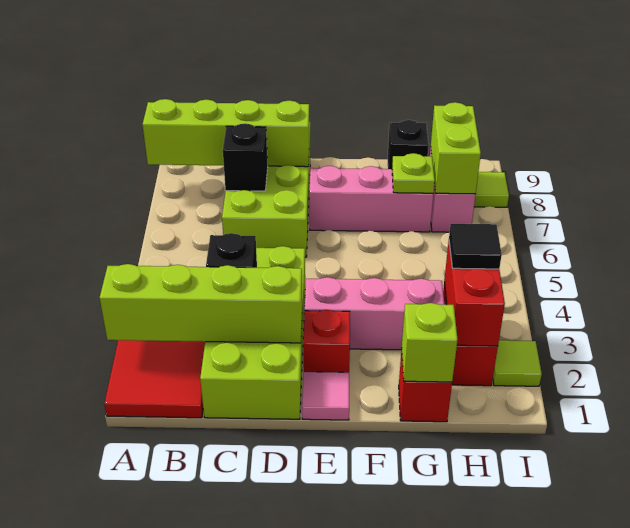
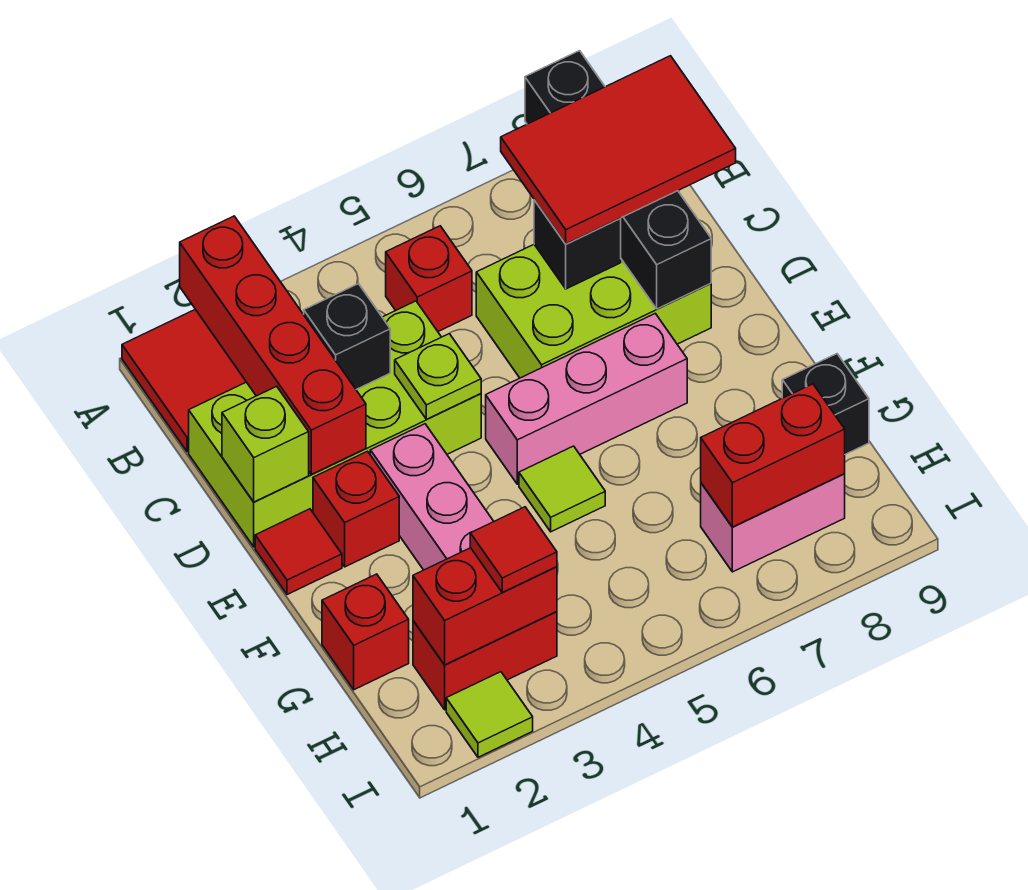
lime 1x4 brick [100,264,302,343] -> red 1x4 brick [180,216,366,474]
lime 1x4 brick [143,99,309,167] -> black 1x4 brick [525,51,711,309]
none -> red 1x1 brick [386,226,472,331]
none -> red 2x3 tile [501,56,736,244]
lime 2x4 brick [222,122,310,257] -> lime 2x3 brick [476,245,711,378]
pink 1x1 tile [302,372,349,420] -> red 1x1 tile [255,509,342,595]
pink 1x3 brick [309,166,433,232] -> pink 1x3 brick turned to [486,313,687,484]
lime 1x1 brick [402,303,458,382] -> lime 1x1 brick moved to [222,386,309,502]
lime 1x1 plate [392,153,435,193] -> lime 1x1 plate moved to [395,334,481,419]
black 1x1 tile [449,224,502,269] -> red 1x1 tile [470,507,557,593]
lime 1x2 brick [431,102,481,194] -> red 1x2 brick [701,384,845,527]
lime 1x1 tile [474,172,509,207] -> lime 1x1 tile moved to [519,446,605,532]

